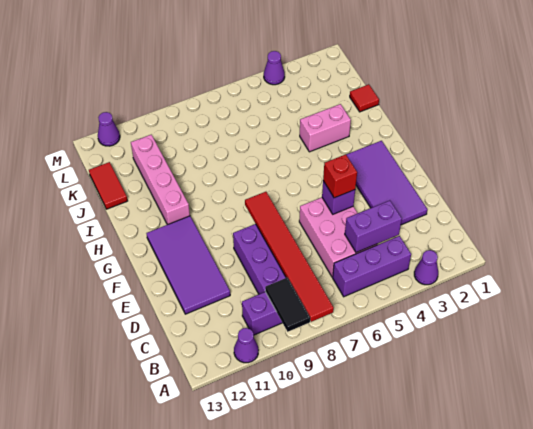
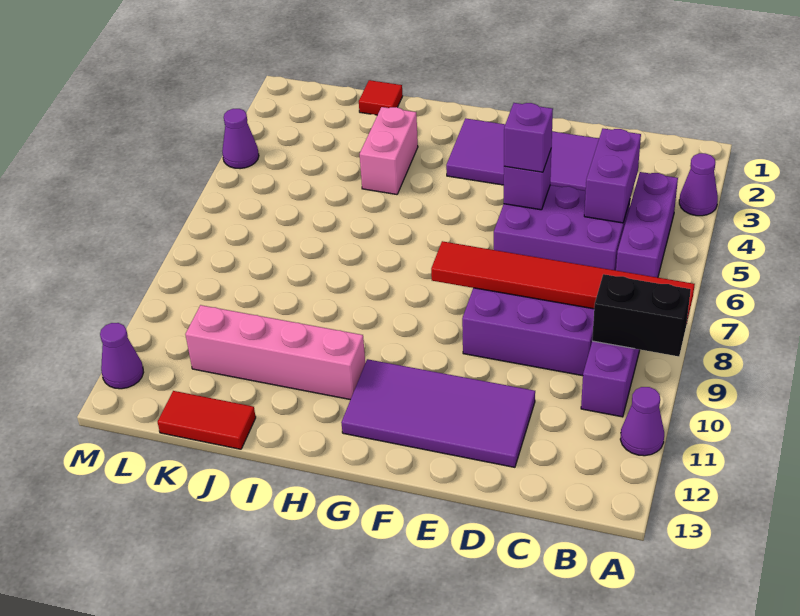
black 1x2 tile [265,278,310,332] -> black 1x2 brick [592,274,691,356]
pink 2x3 brick [299,197,377,277] -> purple 2x3 brick [494,185,630,270]
red 1x1 brick [323,154,357,198] -> purple 1x1 brick [504,103,553,172]

